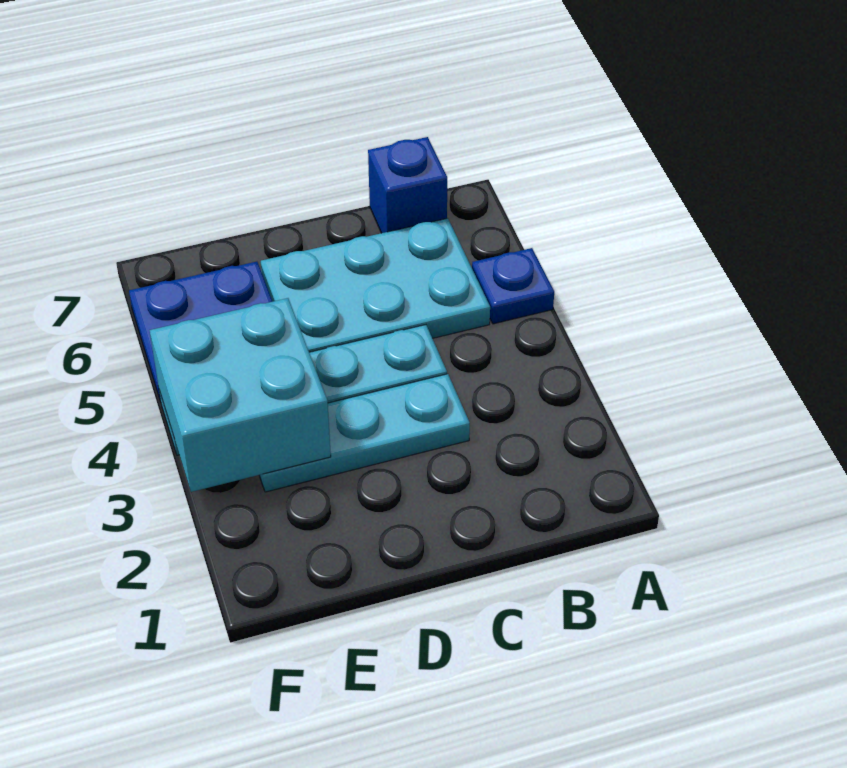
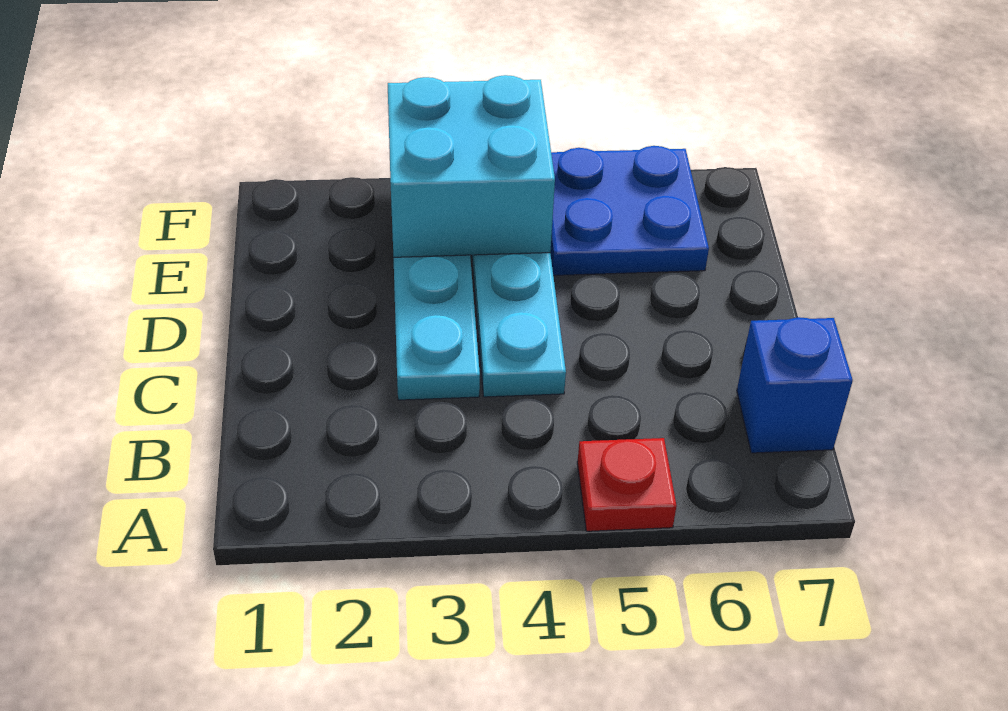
blue 1x1 plate [472,248,554,324] -> red 1x1 plate [577,438,677,531]
cyan 2x3 plate [261,218,490,352] -> none

